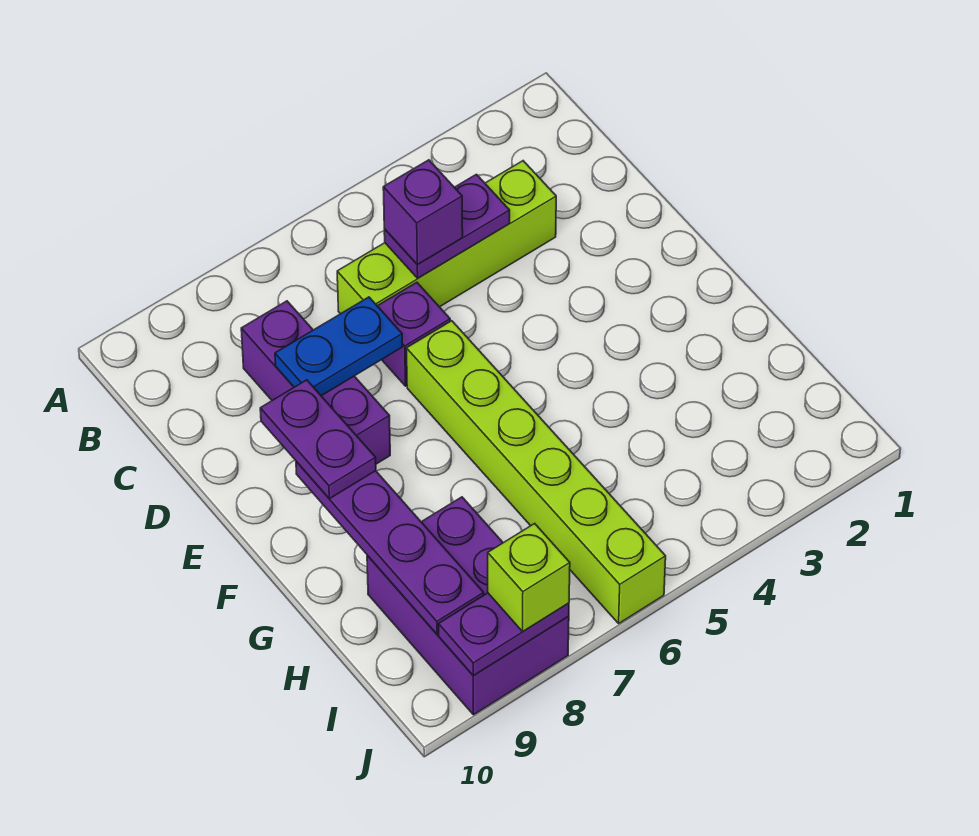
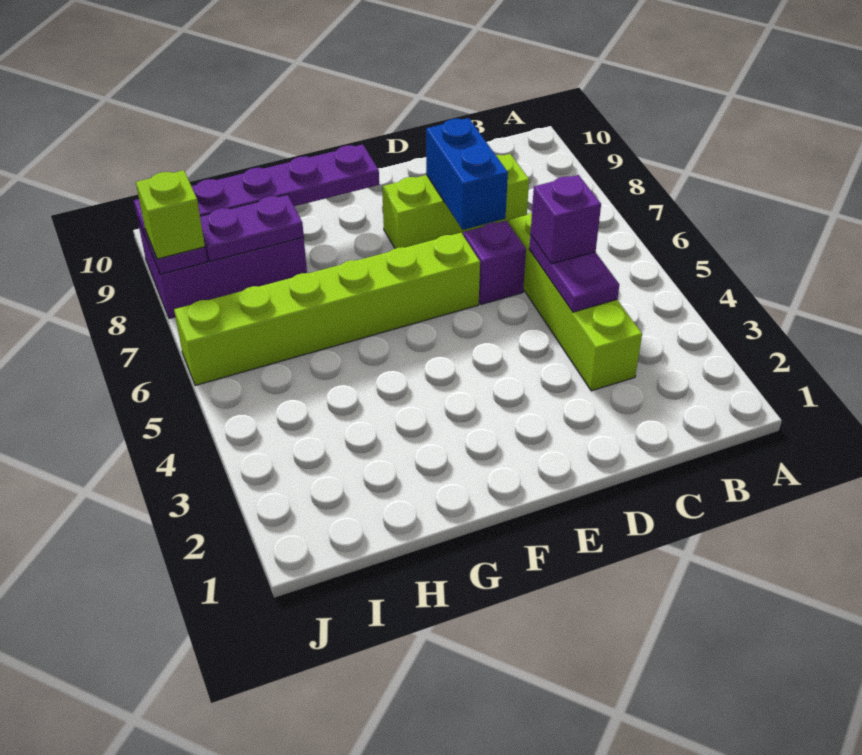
purple 1x3 brick [241,301,390,464] -> lime 1x3 brick [382,154,529,248]
blue 1x2 plate [275,297,403,396] -> blue 1x2 brick [426,118,508,230]
purple 1x2 plate [260,380,376,499] -> purple 1x2 plate moved to [200,195,304,261]

